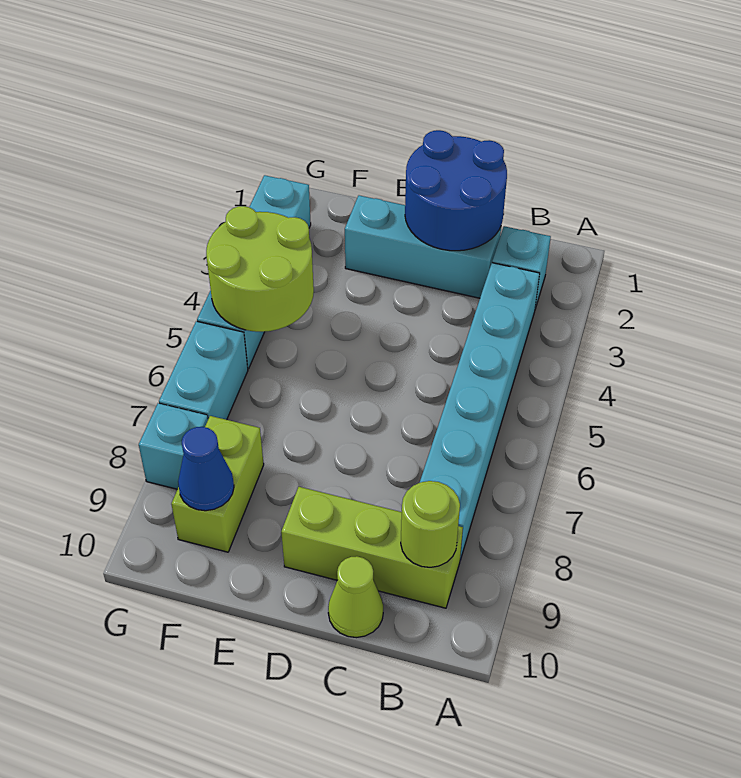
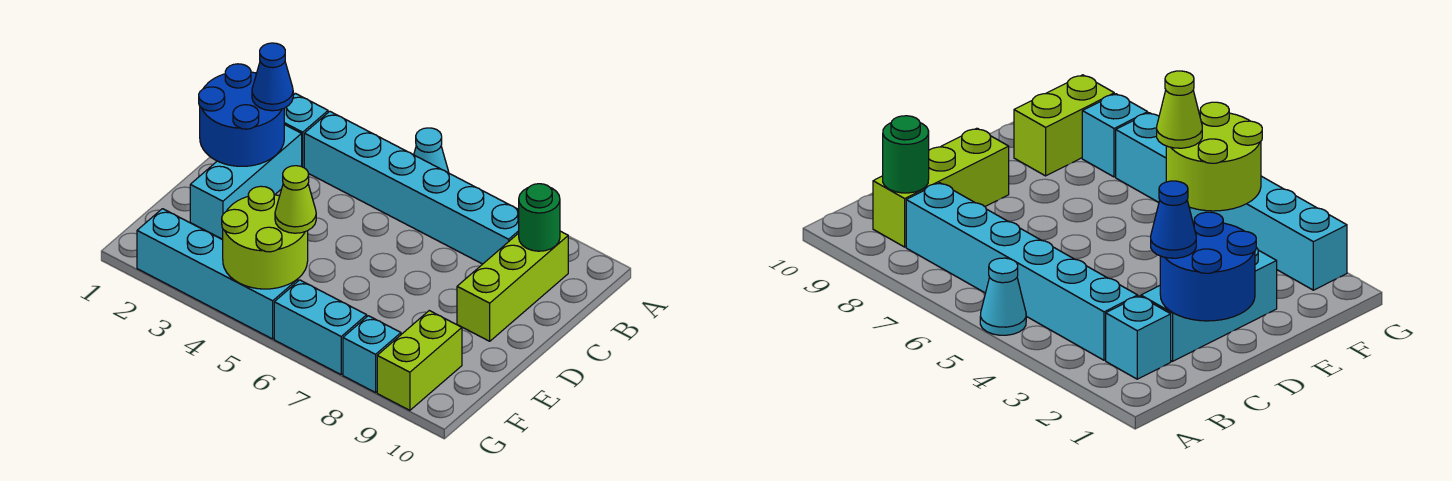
none -> cyan 1x1 cone [414,128,449,173]
lime 1x1 round brick [401,481,460,567] -> green 1x1 round brick [519,184,560,251]
lime 1x1 cone [328,556,383,637] -> lime 1x1 cone moved to [275,166,316,233]
lime 1x2 brick [171,416,264,552] -> lime 1x2 brick turned to [377,311,462,410]
blue 1x1 cone [178,427,234,511] -> blue 1x1 cone moved to [252,43,293,111]

